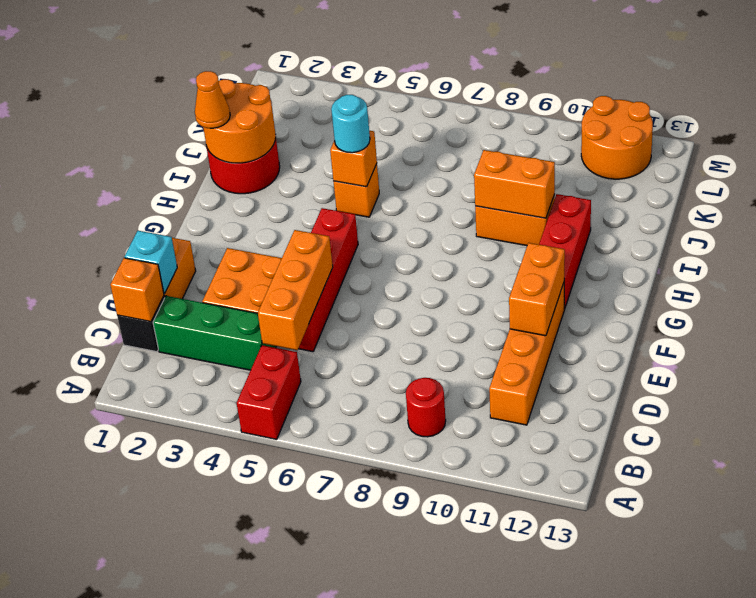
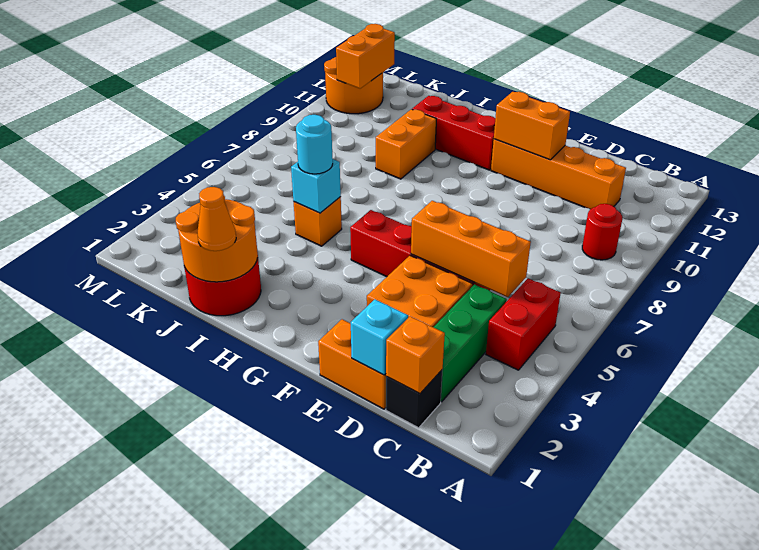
red 1x2 brick [237,345,301,439] -> red 1x2 brick turned to [486,279,561,370]
orange 1x1 brick [330,131,377,187] -> cyan 1x1 brick [291,159,341,213]
orange 1x2 brick [474,150,555,218] -> orange 1x2 brick moved to [336,24,395,88]

